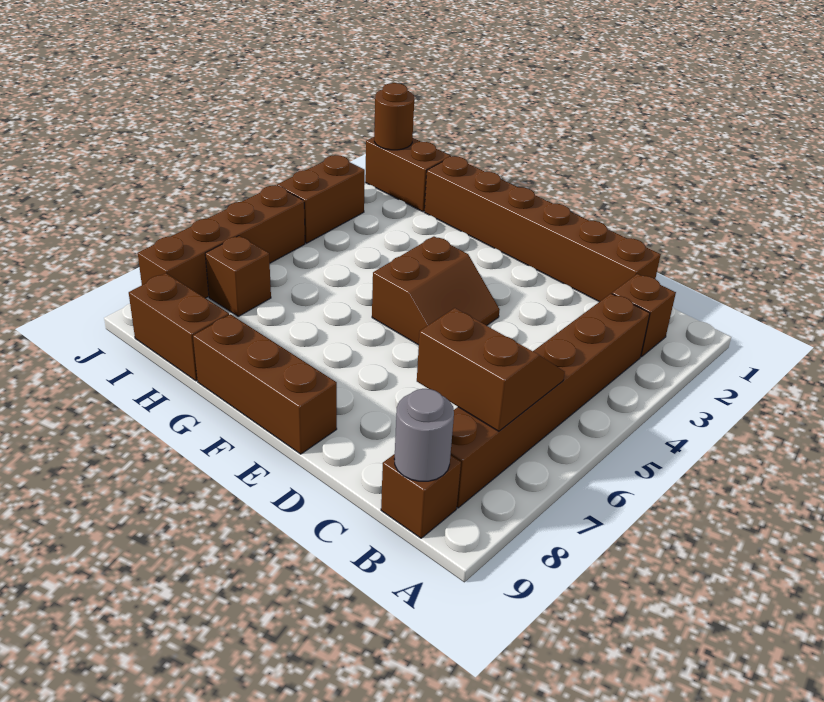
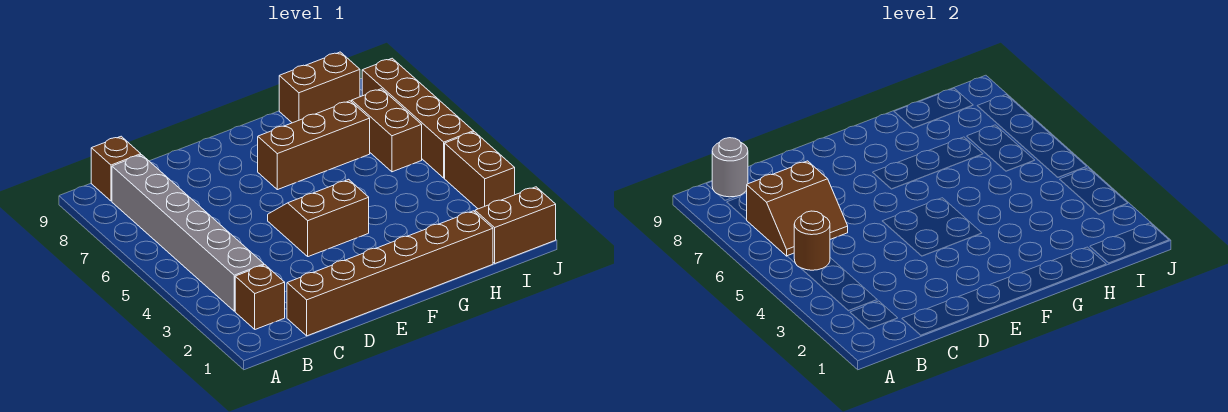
brown 1x6 brick [451,294,650,508] -> grey 1x6 brick [112,155,264,311]
brown 2x2 slope [372,237,500,345] -> brown 2x2 slope turned to [268,179,369,257]
brown 1x3 brick [193,314,337,454] -> brown 1x3 brick moved to [258,101,370,190]
brown 1x1 brick [205,236,271,316] -> brown 1x2 brick [352,89,422,172]
brown 1x1 round brick [374,83,414,150] -> brown 1x1 round brick moved to [794,211,830,270]

